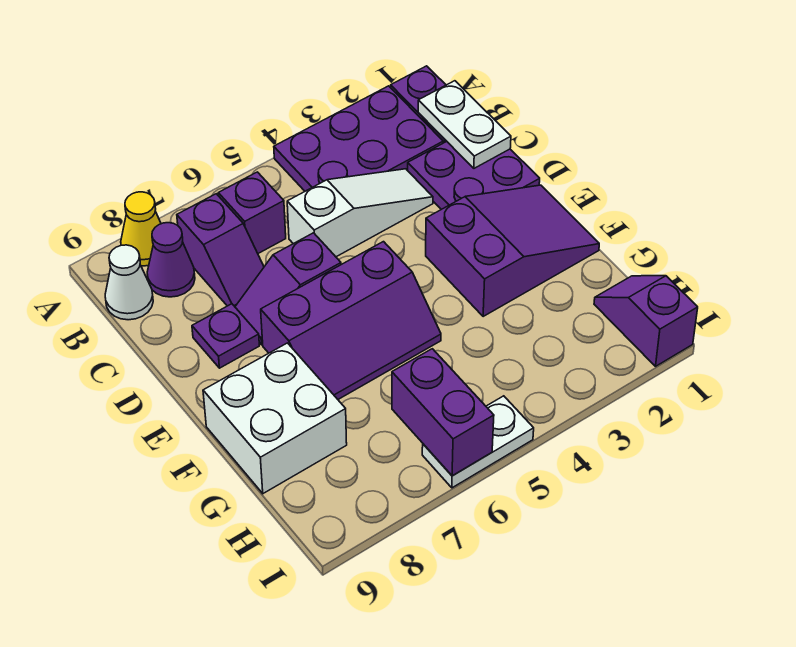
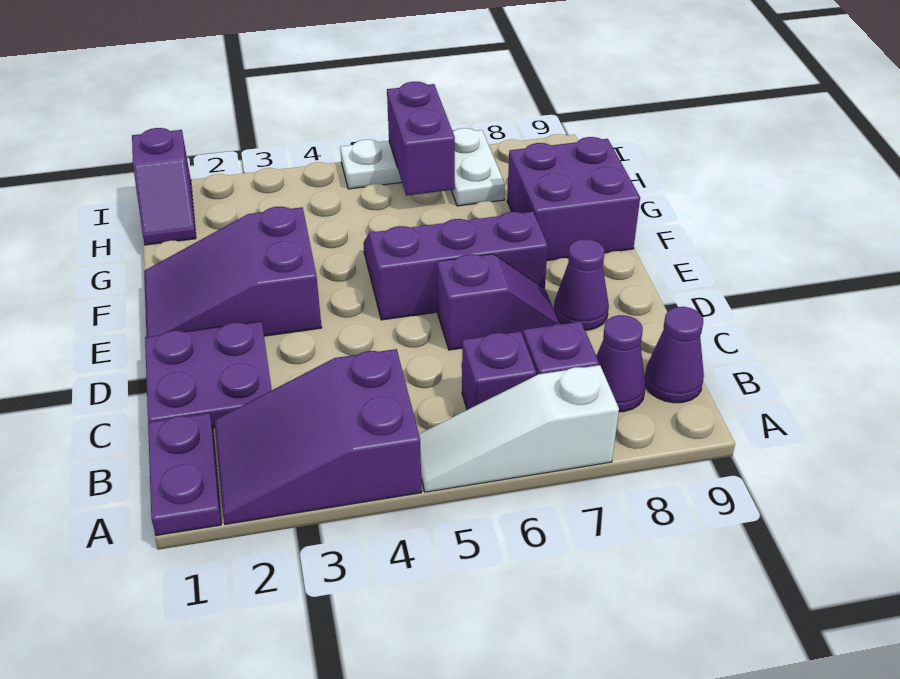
purple 2x3 plate [274,86,443,191] -> purple 2x3 slope [214,349,422,524]
yellow 1x1 cone [121,192,161,266] -> none
white 1x2 plate [418,81,511,168] -> white 1x2 plate moved to [451,128,505,206]
white 1x1 cone [105,245,153,320] -> purple 1x1 cone [645,307,704,403]
white 1x3 slope [287,169,433,257] -> white 1x3 slope moved to [419,365,619,492]
purple 1x1 plate [192,304,259,368] -> purple 1x1 cone [554,239,609,330]
white 2x2 brick [203,343,347,493] -> purple 2x2 brick [507,137,640,261]

